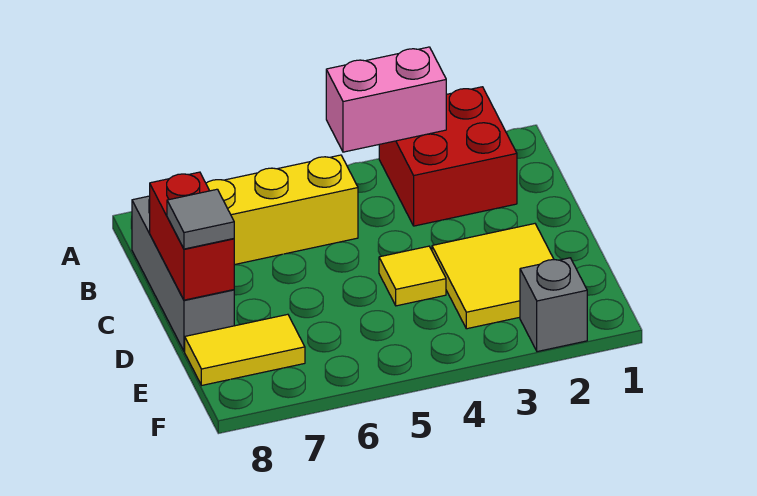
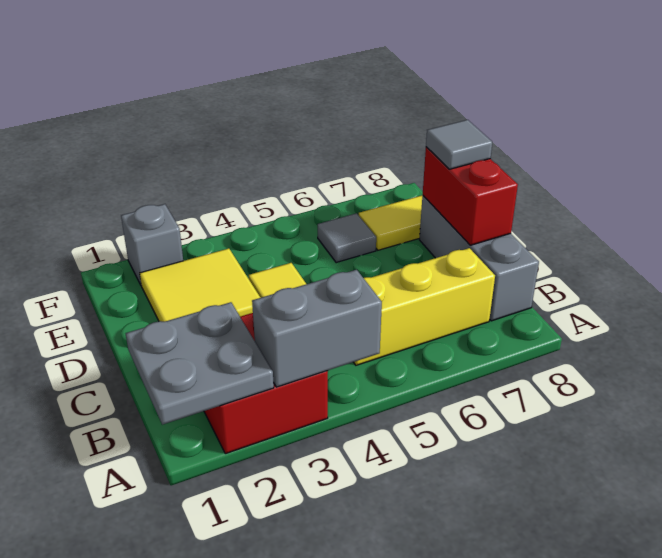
none -> grey 2x2 plate [126,302,274,425]
pink 1x2 brick [326,47,446,152] -> grey 1x2 brick [252,270,382,387]
none -> grey 1x1 tile [318,213,376,263]

